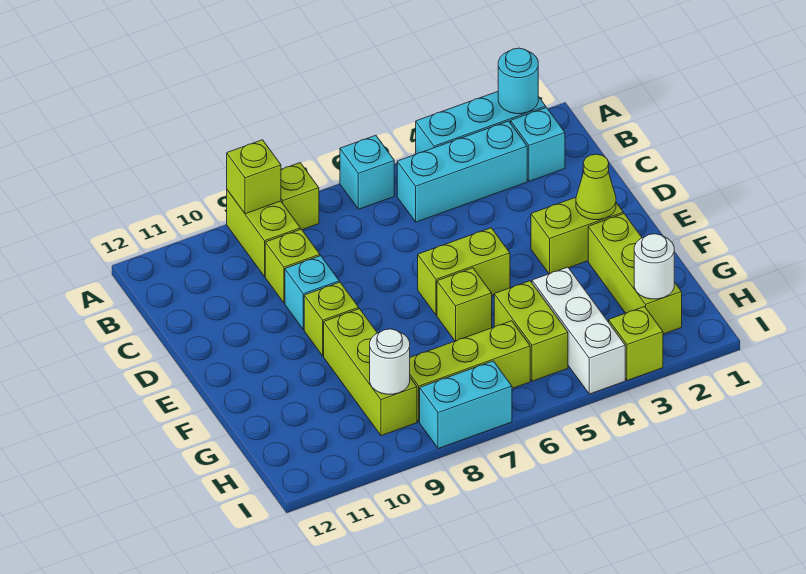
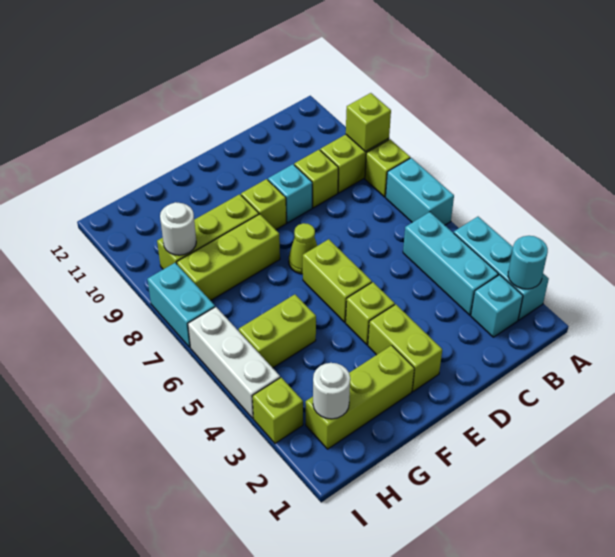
cyan 1x1 brick [340,135,394,209] -> cyan 1x2 brick [386,158,454,225]
lime 1x1 cone [576,154,616,220] -> lime 1x1 cone moved to [289,223,317,274]
lime 1x1 brick [437,268,492,341] -> lime 1x1 brick moved to [346,282,395,345]
white 1x3 brick [532,267,625,394] -> white 1x3 brick turned to [188,307,280,418]
lime 1x3 brick [410,321,530,422] -> lime 1x3 brick turned to [177,214,280,301]

